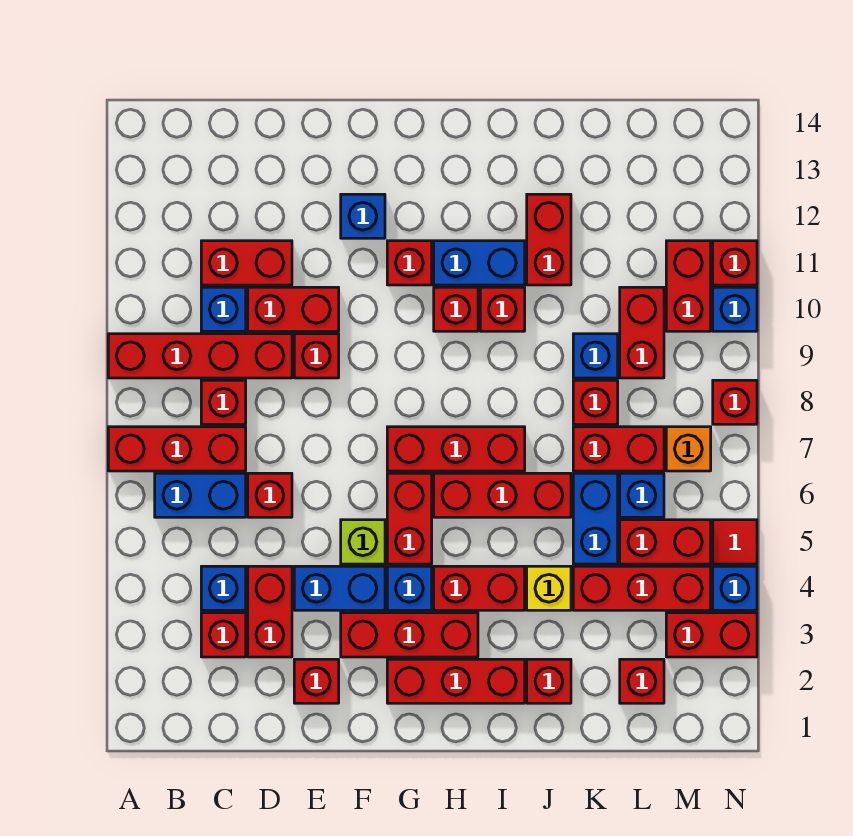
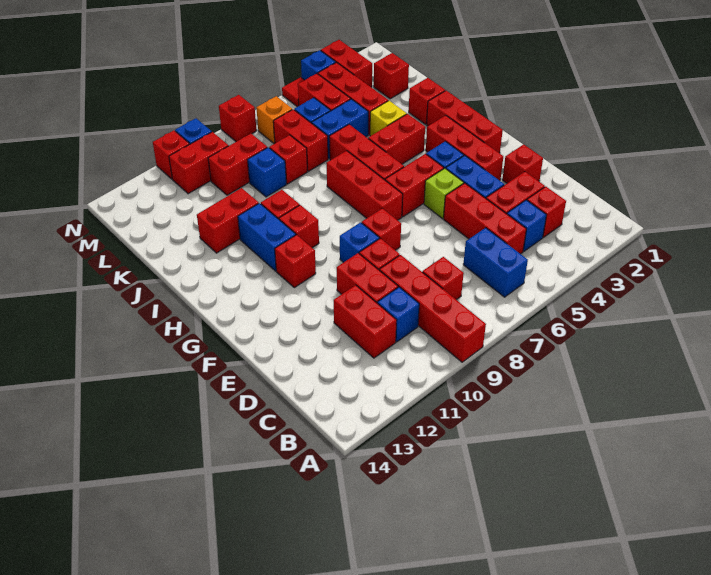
red 1x3 brick [108,427,246,471] -> red 1x3 brick moved to [444,183,526,254]
red 1x1 brick [248,473,292,517] -> red 1x1 brick moved to [362,208,401,250]
blue 1x1 brick [341,194,385,238] -> blue 1x1 brick moved to [340,222,379,262]
red 1x2 brick [434,566,525,610] -> red 1x2 brick turned to [368,114,425,164]

